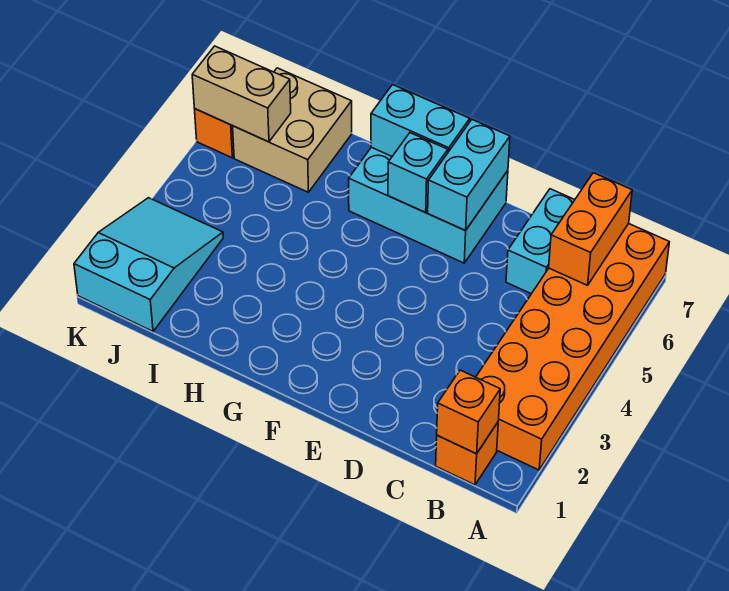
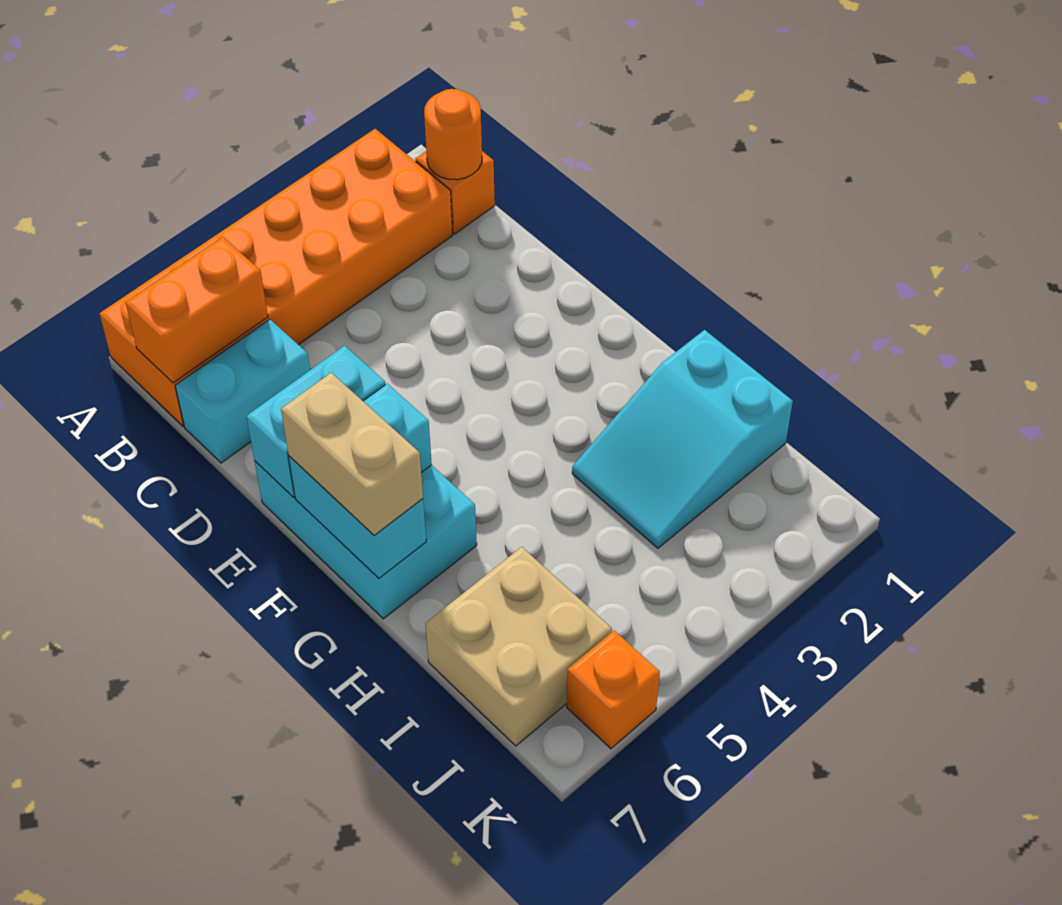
orange 1x1 brick [437,370,500,454] -> orange 1x1 round brick [424,89,482,180]
cyan 2x3 slope [74,198,223,331] -> cyan 2x3 slope moved to [572,330,793,548]
tan 1x2 brick [192,46,291,142] -> tan 1x2 brick moved to [281,373,423,536]

